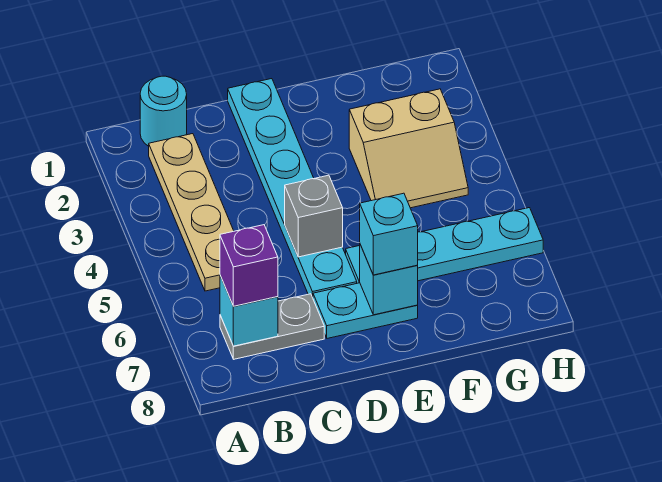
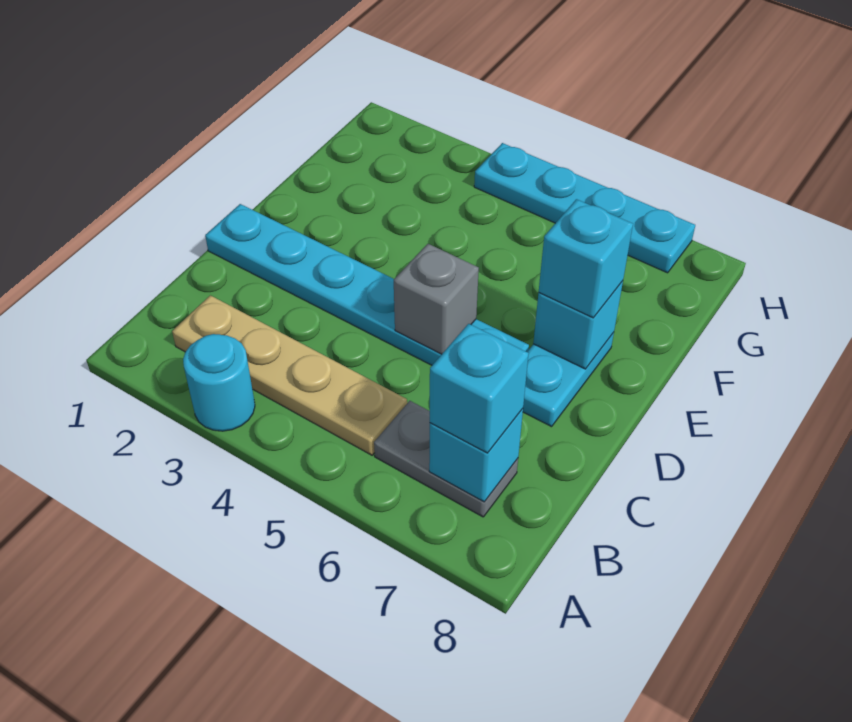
cyan 1x1 round brick [140,76,187,146] -> cyan 1x1 round brick moved to [183,334,255,431]
grey 1x2 plate [220,294,324,359] -> grey 1x2 plate turned to [374,401,518,517]
purple 1x1 brick [220,225,278,306] -> cyan 1x1 brick [430,324,529,453]
cyan 1x4 plate [346,208,543,283] -> cyan 1x4 plate turned to [474,143,695,273]
tan 2x2 slope [349,89,468,208] -> none

